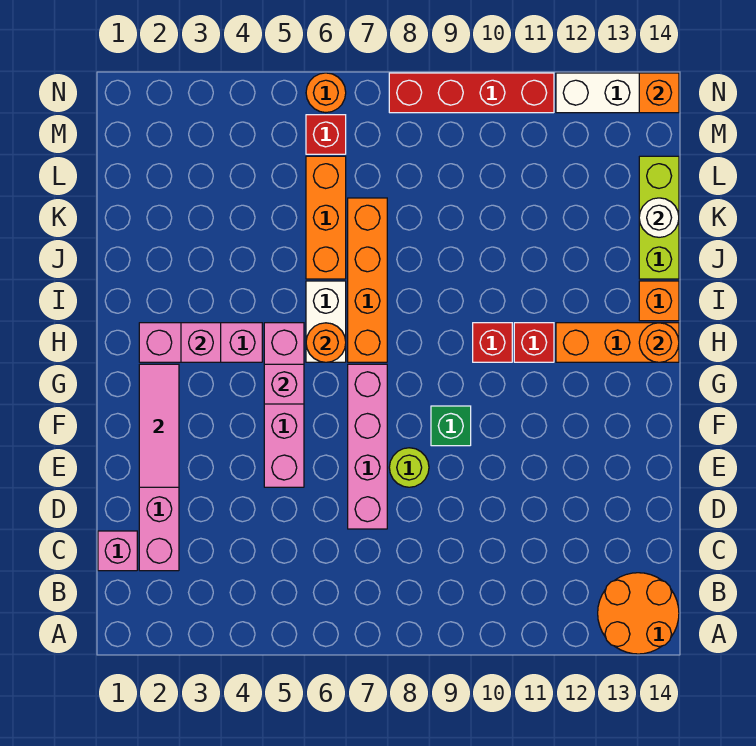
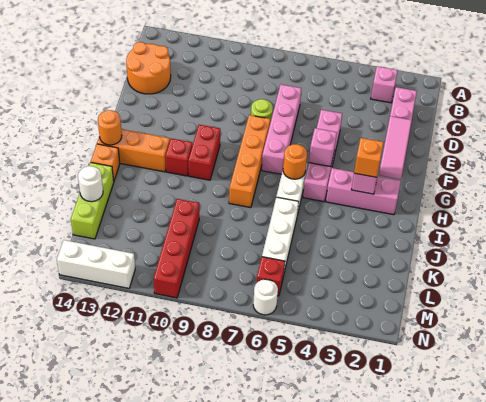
orange 2x2 round brick [598,573,679,654] -> orange 2x2 round brick moved to [126,42,171,94]
pink 1x1 brick [98,531,137,571] -> pink 1x1 brick moved to [371,66,398,103]
green 1x1 brick [431,406,471,446] -> none
orange 1x4 brick [348,198,387,362] -> orange 1x4 brick moved to [229,115,270,208]
red 1x1 brick [473,323,512,362] -> red 1x2 brick [188,125,220,180]
orange 1x3 brick [306,156,346,279] -> white 1x3 brick [262,197,299,272]
orange 1x1 round brick [306,73,346,113] -> white 1x1 round brick [253,279,278,315]
red 1x4 brick [389,73,554,113] -> red 1x4 brick turned to [154,199,199,298]
orange 1x1 brick [639,73,679,113] -> orange 1x1 brick moved to [354,138,383,177]

